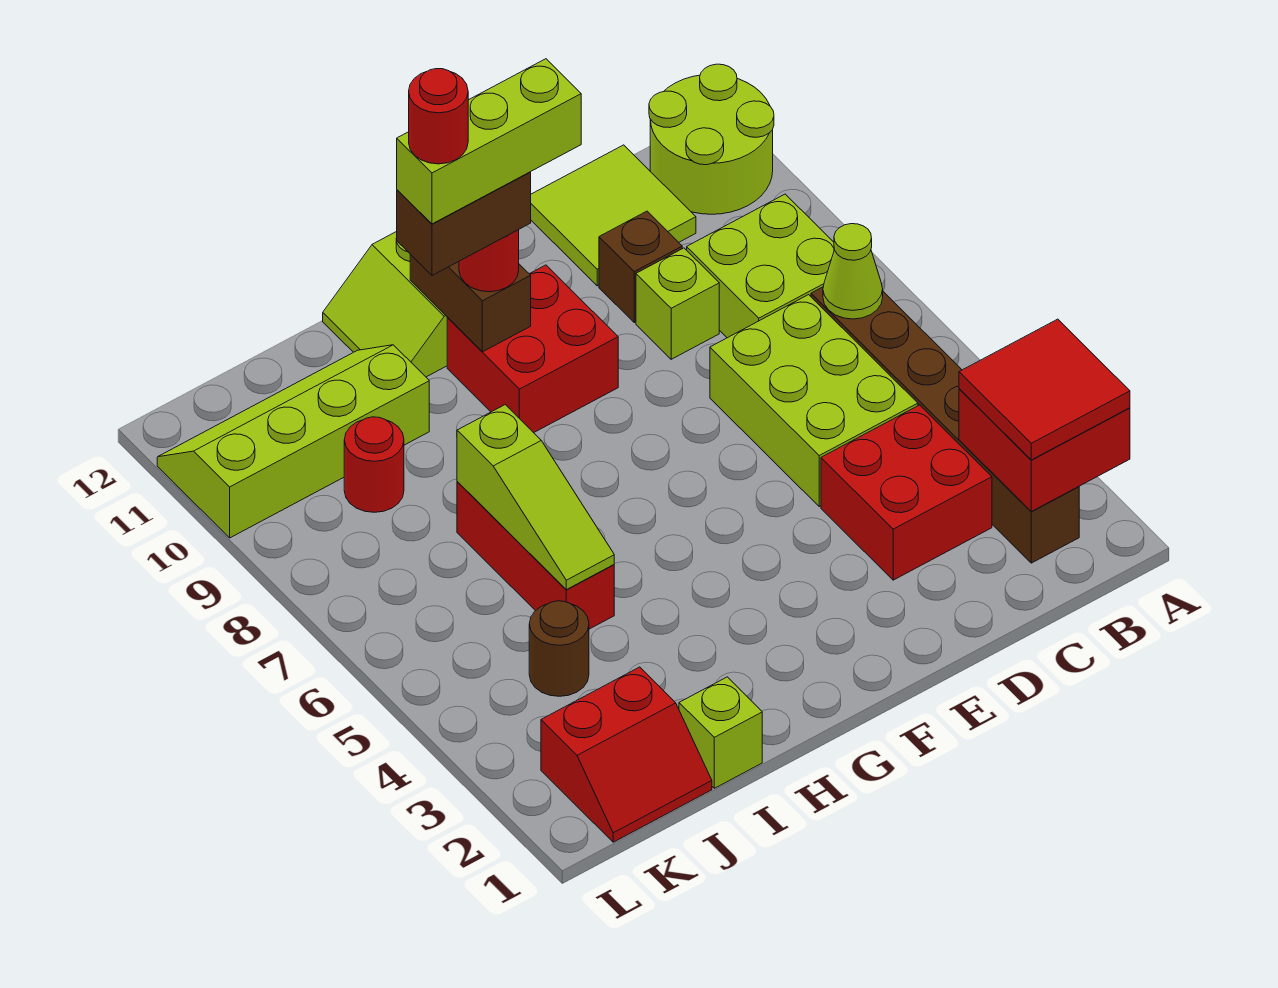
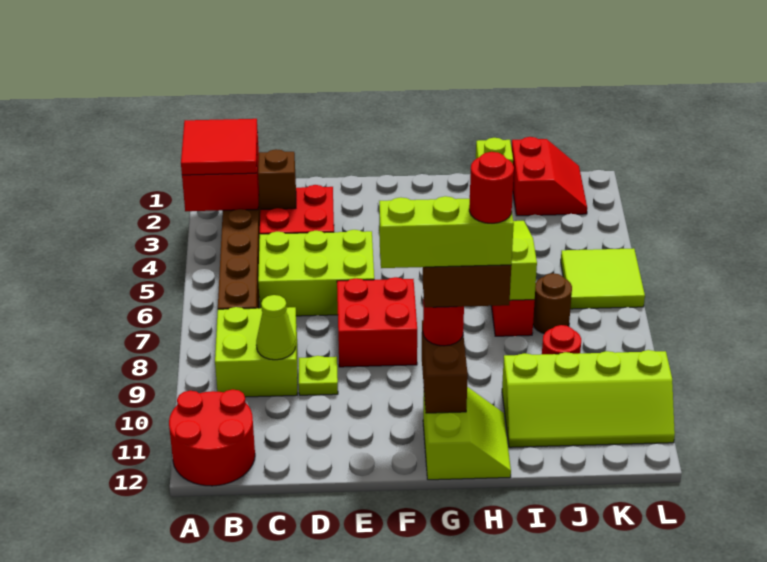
lime 2x2 round brick [649,64,774,214] -> red 2x2 round brick [169,389,255,486]
lime 1x1 cone [823,224,883,319] -> lime 1x1 cone moved to [256,295,296,360]
lime 2x3 brick [710,295,918,506] -> lime 2x3 brick turned to [258,230,374,316]
lime 2x2 tile [531,145,696,286] -> lime 2x2 tile moved to [561,248,645,309]
lime 1x1 brick [636,248,719,359] -> lime 1x1 plate [299,356,338,395]
brown 1x1 brick [599,211,682,322] -> brown 1x1 brick moved to [258,149,296,209]
red 2x2 brick [447,265,618,433] -> red 2x2 brick moved to [337,277,417,367]
red 2x2 slope [541,667,712,842] -> red 2x2 slope turned to [511,137,587,216]
brown 1x1 round brick [529,601,589,696] -> brown 1x1 round brick moved to [533,273,572,334]

